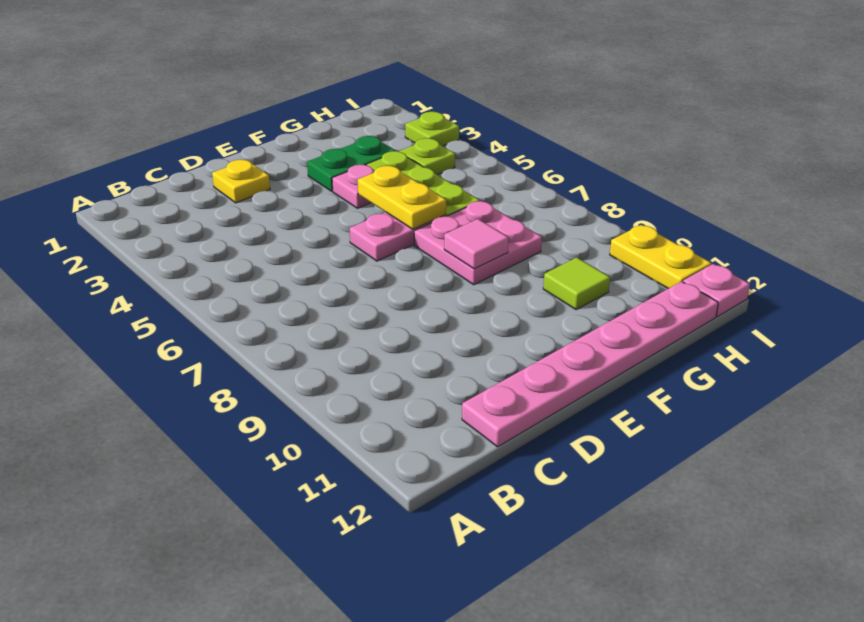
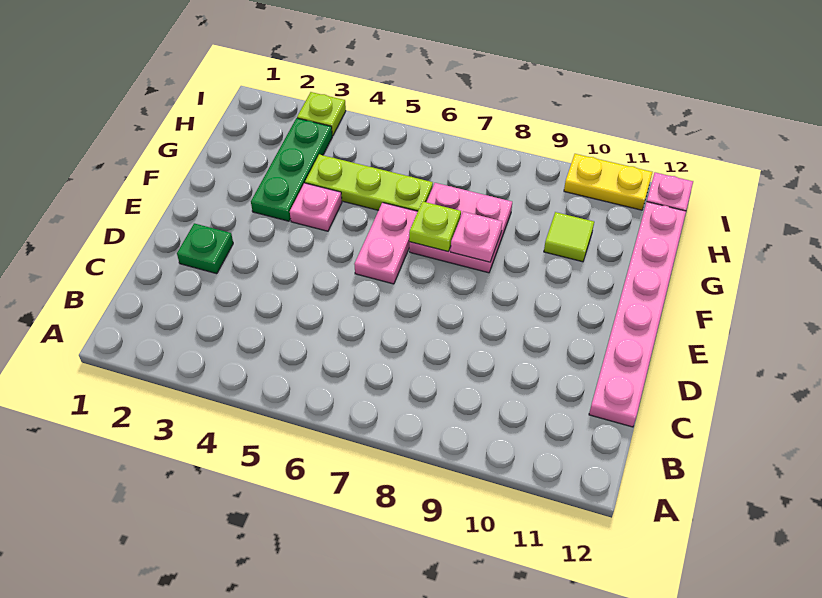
yellow 1x1 plate [212,160,270,203] -> green 1x1 plate [177,223,233,274]
green 1x2 plate [307,136,396,191] -> green 1x3 plate [251,118,332,221]
yellow 1x2 plate [358,166,446,229] -> none
pink 1x1 tile [444,219,509,269] -> pink 1x1 plate [451,212,502,262]
lime 1x1 plate [399,138,455,175] -> lime 1x1 plate moved to [409,201,461,251]

